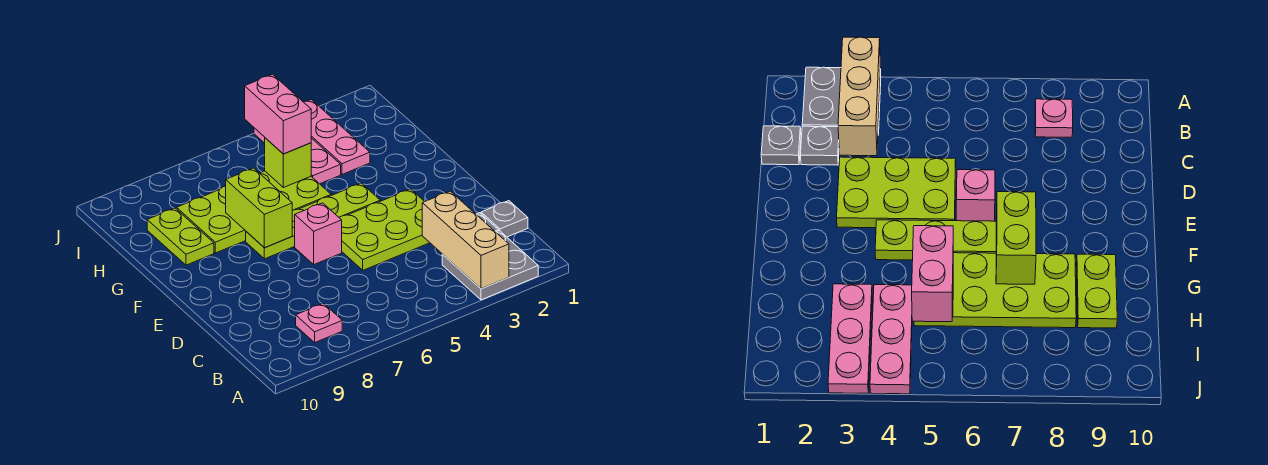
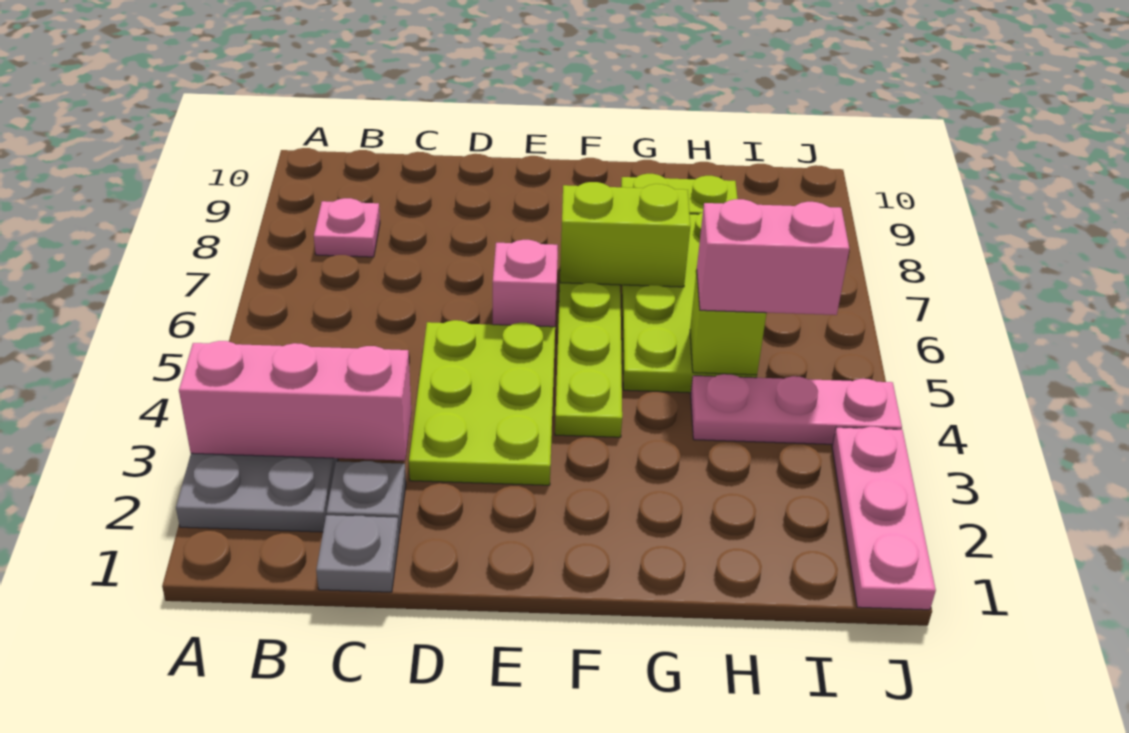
tan 1x3 brick [422,191,509,289] -> pink 1x3 brick [179,341,412,460]
pink 1x3 plate [304,99,370,174] -> pink 1x3 plate turned to [832,427,936,610]

